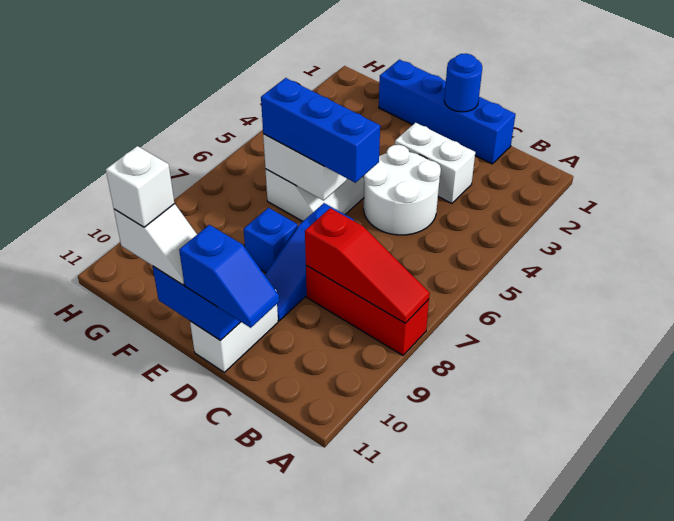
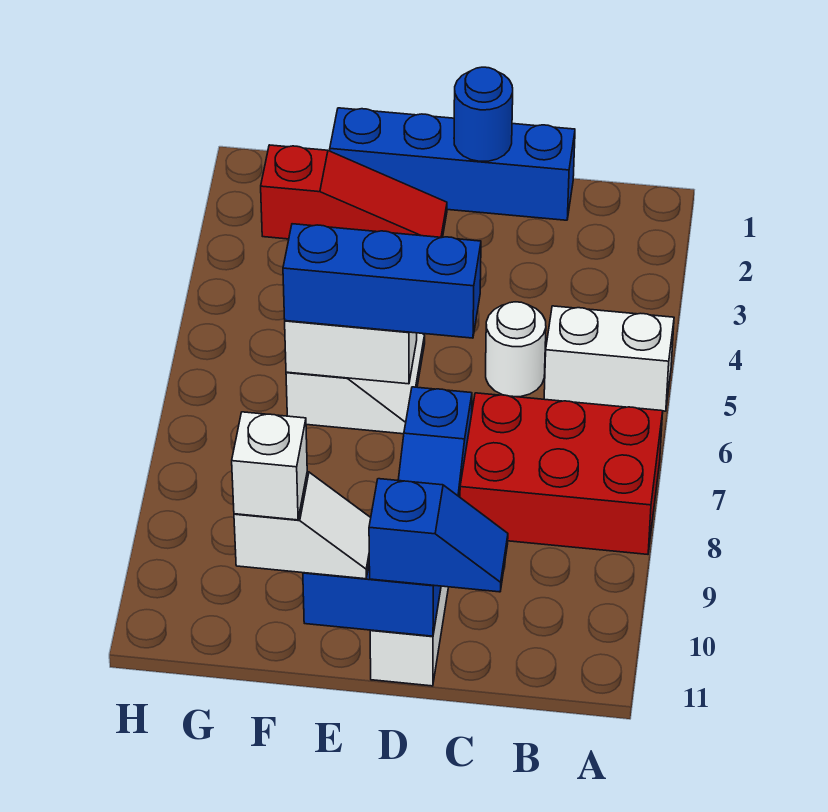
red 1x3 brick [306,266,429,355] -> red 2x3 brick [460,393,663,554]
red 1x3 slope [305,208,430,323] -> red 1x3 slope moved to [261,145,447,239]
white 1x2 brick [395,123,475,203] -> white 1x2 brick moved to [544,306,674,411]
white 2x2 round brick [364,145,441,235] -> white 1x1 round brick [486,302,546,397]
blue 1x1 brick [244,208,298,273] -> none

